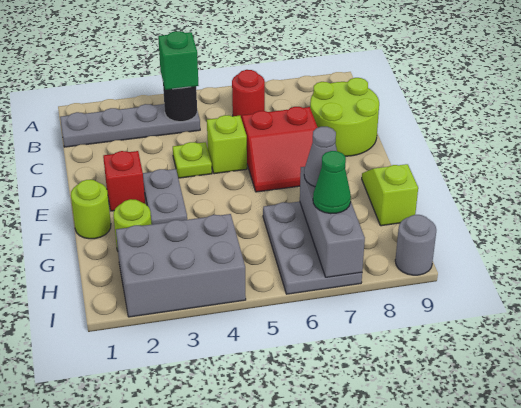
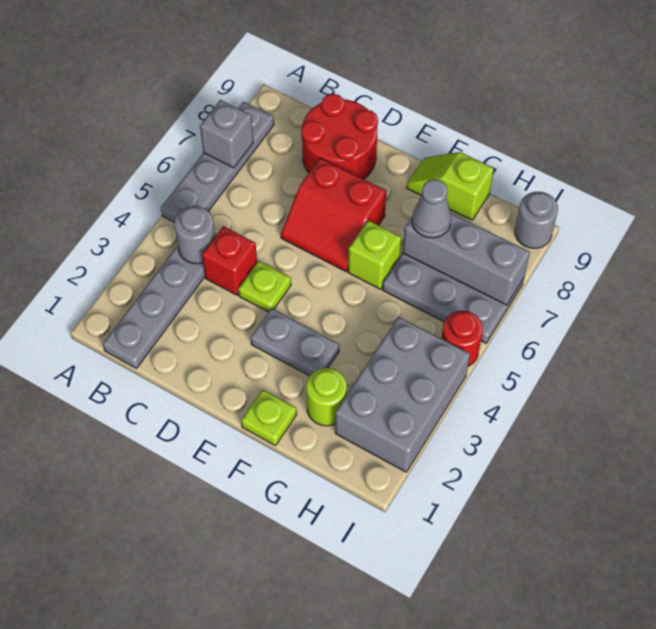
none -> grey 1x4 plate [161,102,274,222]
none -> grey 1x1 brick [200,100,253,168]
black 1x1 round brick [163,83,197,122] -> grey 1x1 round brick [174,206,215,264]
green 1x1 brick [158,31,199,90] -> none
red 1x1 round brick [232,70,265,119] -> red 1x1 round brick moved to [441,311,483,366]
lime 2x2 round brick [310,78,379,156] -> red 2x2 round brick [301,94,378,179]
lime 1x1 brick [207,115,247,174] -> lime 1x1 brick moved to [348,220,401,289]
red 2x2 slope [242,107,318,192] -> red 2x2 slope turned to [281,158,386,272]
red 1x1 brick [103,151,145,211] -> red 1x1 brick moved to [202,226,257,295]
lime 1x1 round brick [71,180,111,239] -> lime 1x1 plate [241,389,297,446]
green 1x1 cone [313,151,351,214] -> none

